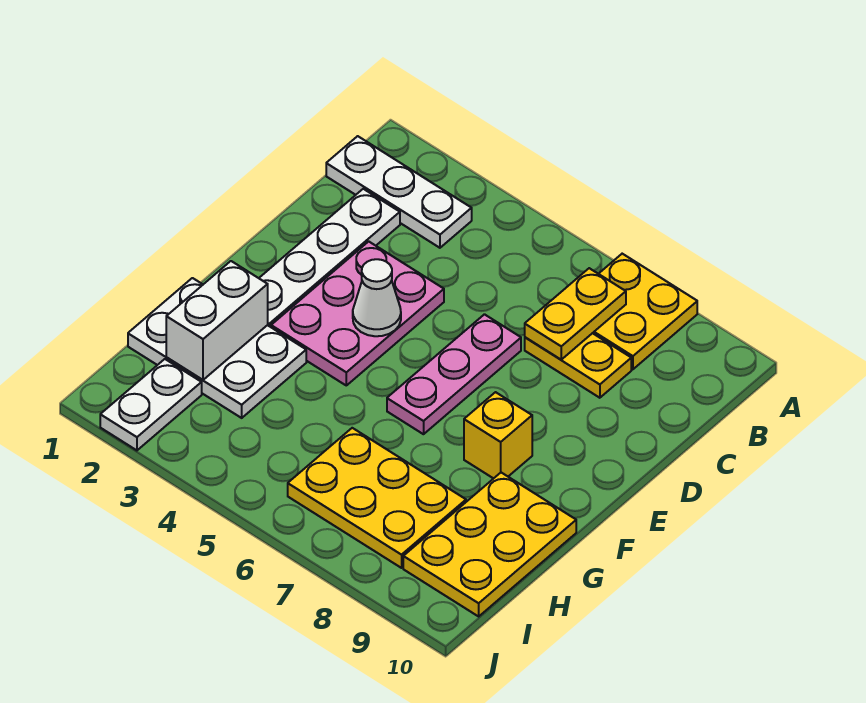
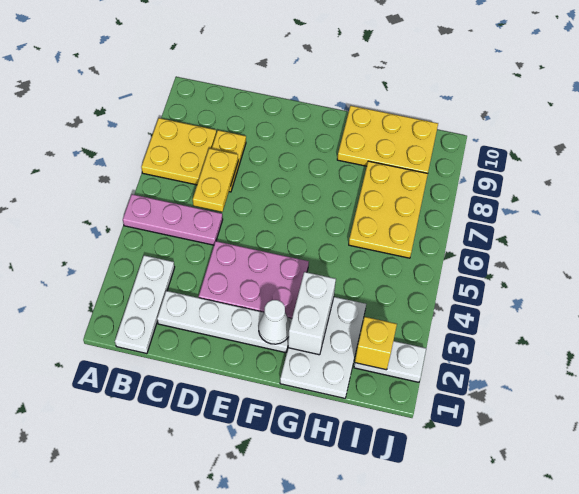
yellow 1x2 plate [525,268,626,360] -> yellow 1x2 plate turned to [193,148,238,212]
pink 1x3 plate [387,314,521,434] -> pink 1x3 plate moved to [123,194,223,245]
white 1x1 cone [353,259,401,336] -> white 1x1 cone moved to [259,300,291,344]
yellow 1x1 brick [464,392,532,479] -> yellow 1x1 brick moved to [355,317,397,370]
white 1x2 brick [166,261,268,380] -> white 1x2 brick turned to [288,272,336,355]

